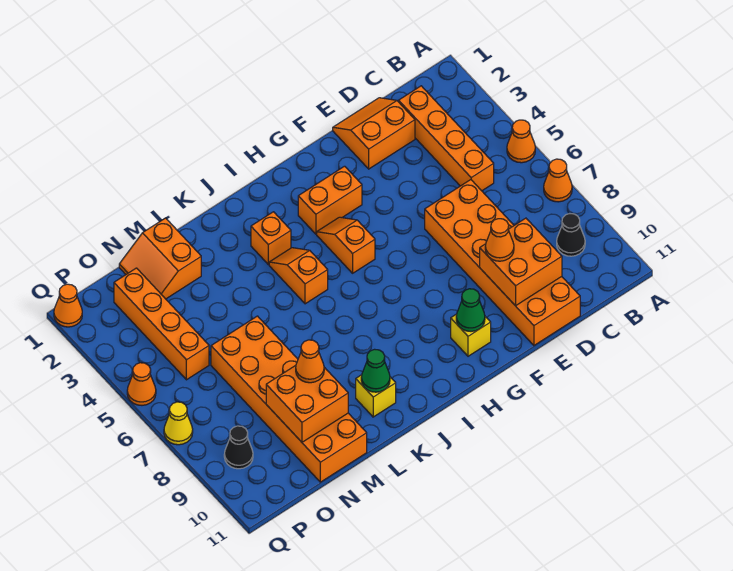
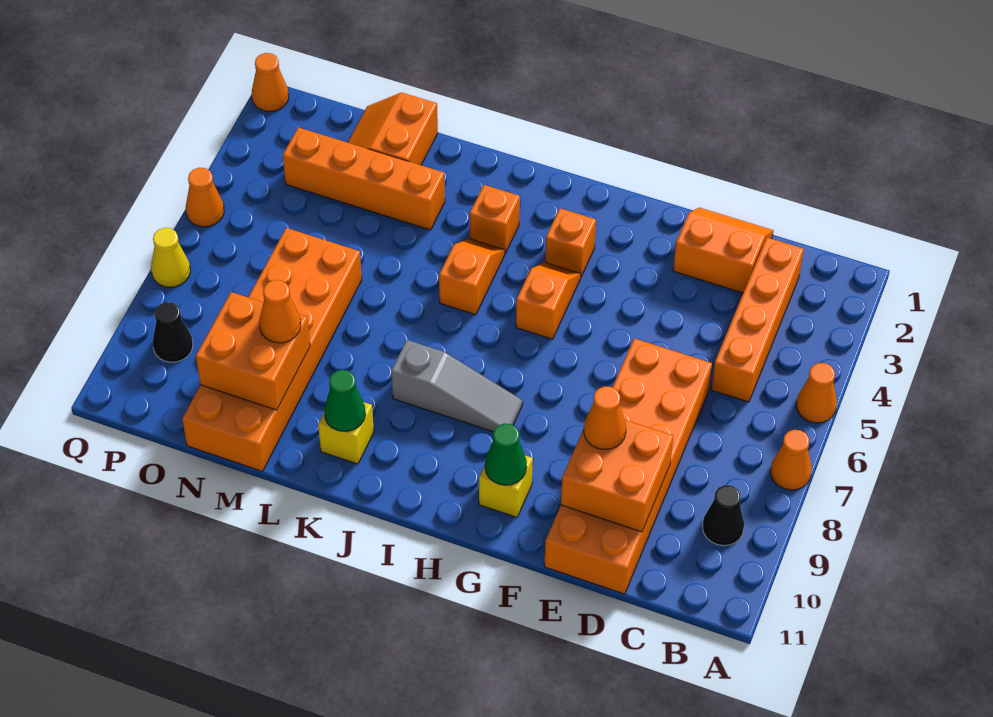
orange 1x2 brick [298,166,362,234] -> orange 1x1 brick [545,208,596,276]
none -> grey 1x3 slope [391,340,523,432]
orange 1x4 brick [114,268,209,380] -> orange 1x4 brick turned to [283,128,445,230]

